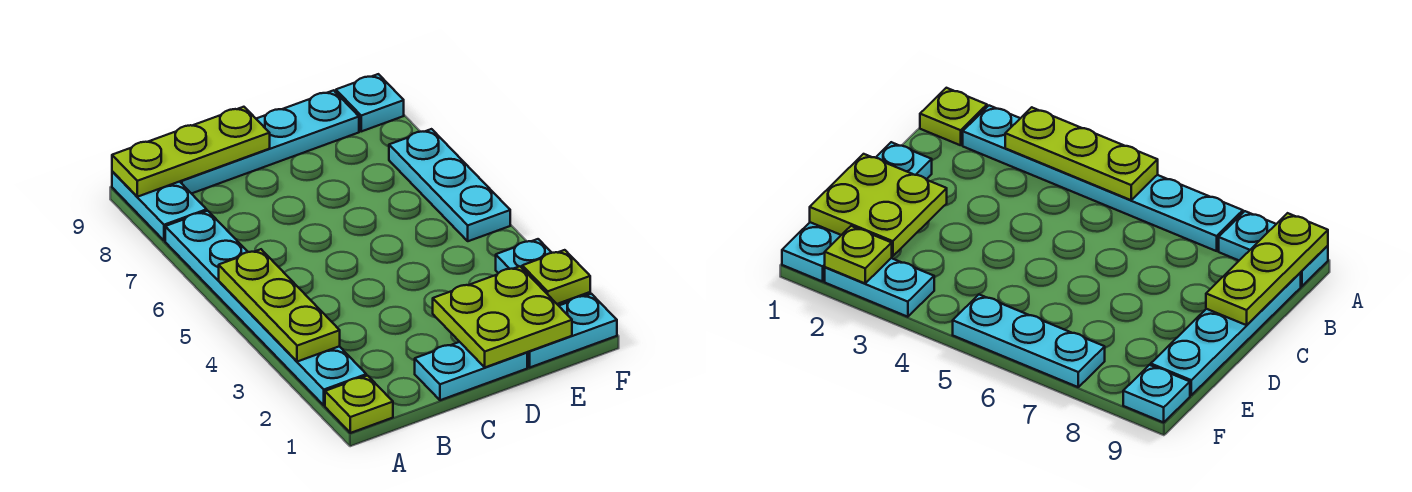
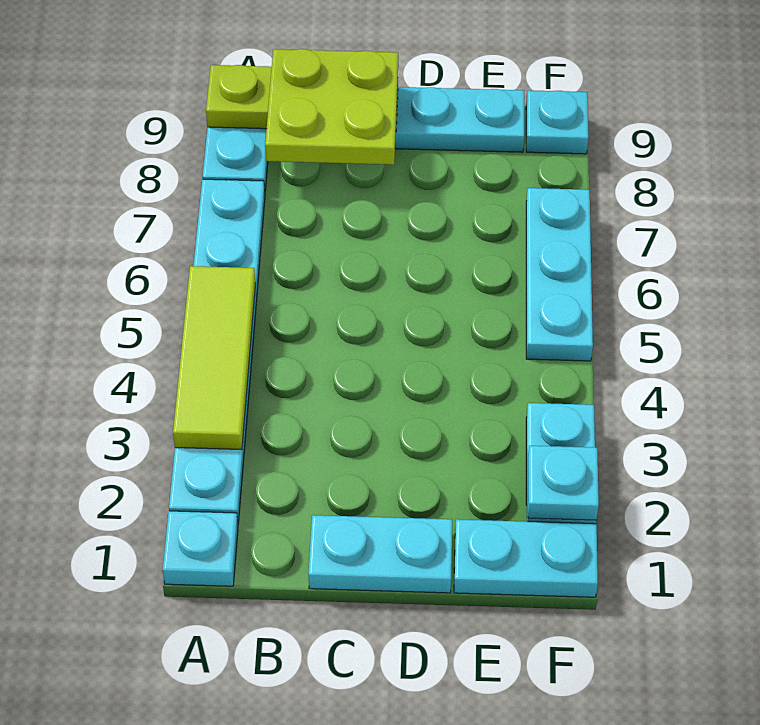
lime 1x1 plate [325,376,393,433] -> cyan 1x1 plate [163,511,238,586]
lime 1x3 plate [219,249,340,362] -> lime 1x3 tile [173,266,255,450]
lime 2x2 plate [433,266,572,367] -> lime 2x2 plate moved to [265,49,398,165]
lime 1x1 plate [522,250,590,304] -> cyan 1x1 plate [528,446,599,520]

